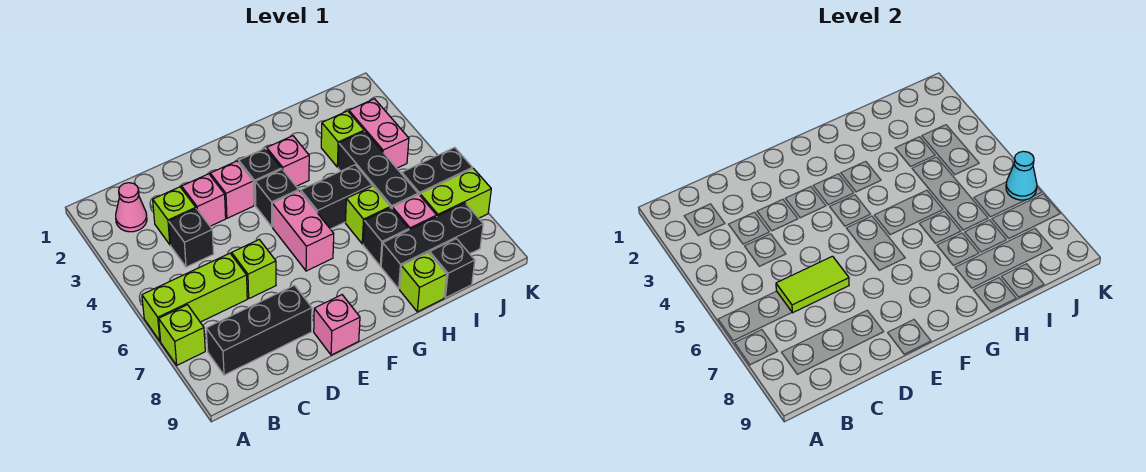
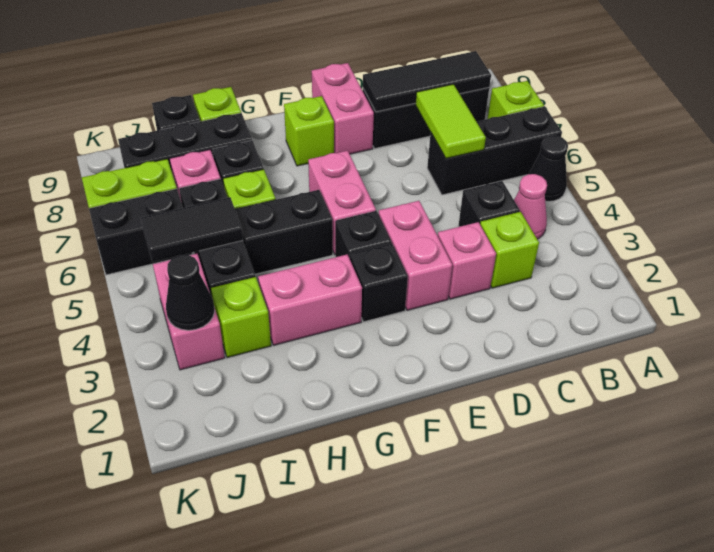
none -> black 1x1 cone [529,136,568,202]
lime 1x3 brick [142,253,247,341] -> black 1x3 brick [427,107,562,195]
pink 1x1 cone [116,183,147,232] -> pink 1x1 cone moved to [514,174,547,239]
none -> black 1x3 tile [363,51,491,112]
lime 1x2 tile [776,256,849,313] -> lime 1x2 tile turned to [415,84,486,158]
lime 1x1 brick [232,240,276,298] -> lime 1x1 brick moved to [284,96,334,166]
pink 1x1 brick [210,161,254,218] -> pink 1x2 brick [378,201,452,310]
pink 1x1 brick [314,295,360,355] -> pink 1x2 brick [312,63,374,154]
pink 1x1 brick [267,136,309,186] -> pink 1x2 brick [258,254,362,345]
none -> black 1x2 tile [141,197,243,262]
none -> black 1x1 cone [166,255,215,330]
cyan 1x1 cone [1006,151,1037,200] -> none

